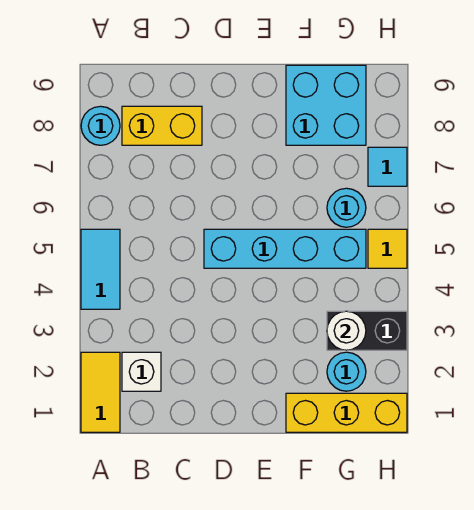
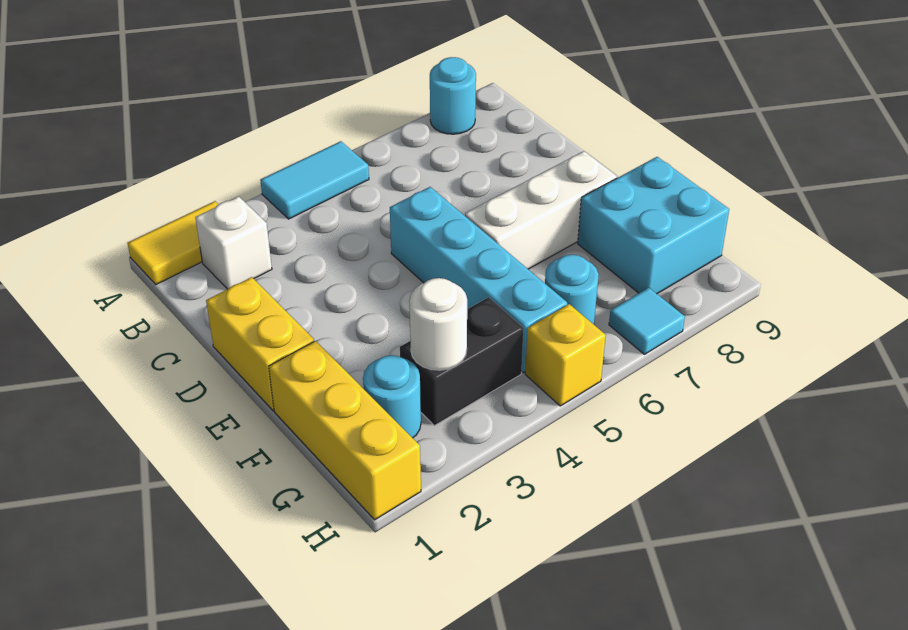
yellow 1x2 brick [122,106,202,145] -> yellow 1x2 brick moved to [206,277,314,411]
none -> white 1x3 brick [465,151,617,269]
black 1x2 brick [327,311,407,350] -> black 1x2 brick turned to [400,297,524,426]
yellow 1x1 tile [368,229,407,268] -> yellow 1x1 brick [525,304,606,406]

